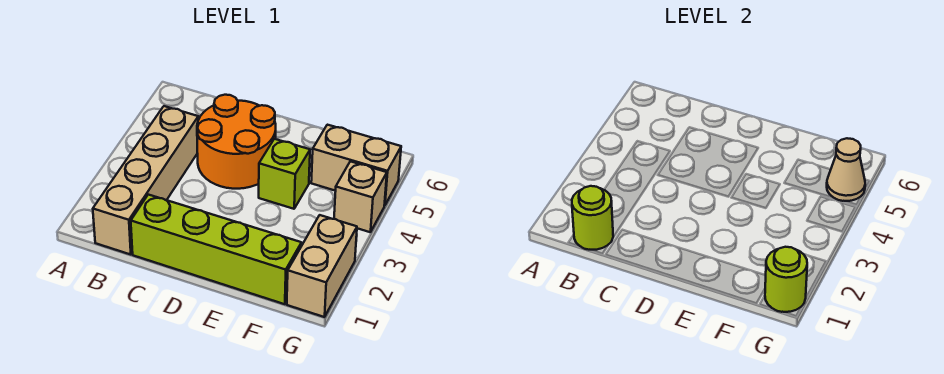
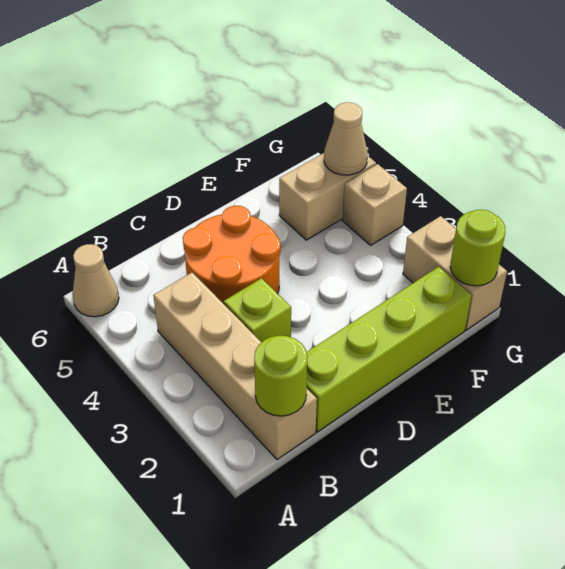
none -> tan 1x1 cone [72,244,119,317]
lime 1x1 brick [259,139,310,209] -> lime 1x1 brick moved to [224,278,291,342]

